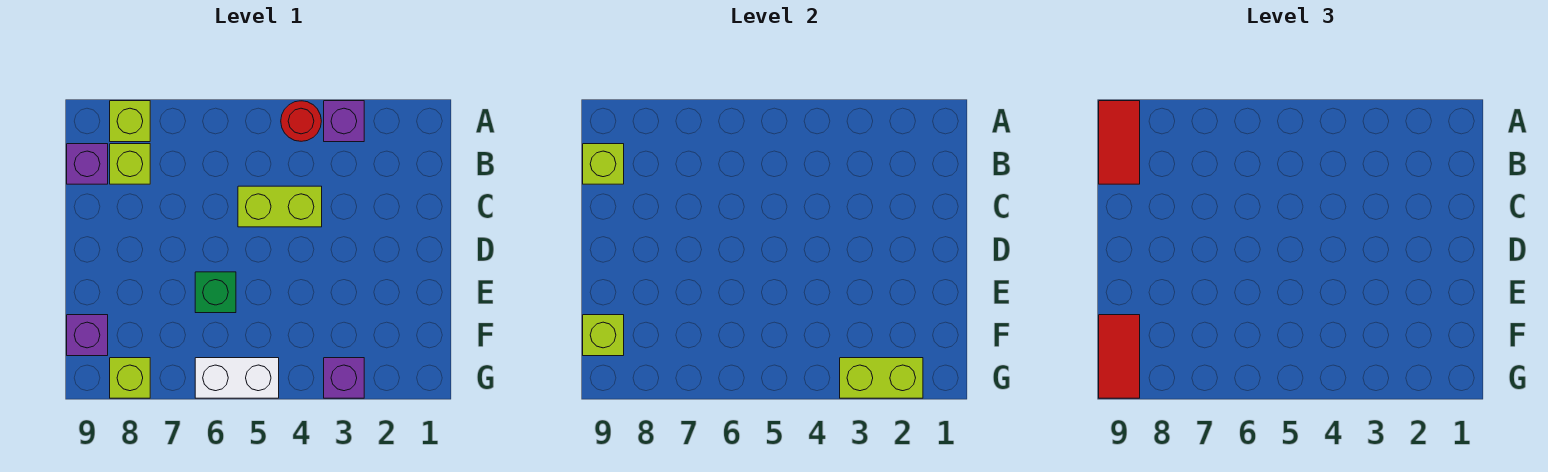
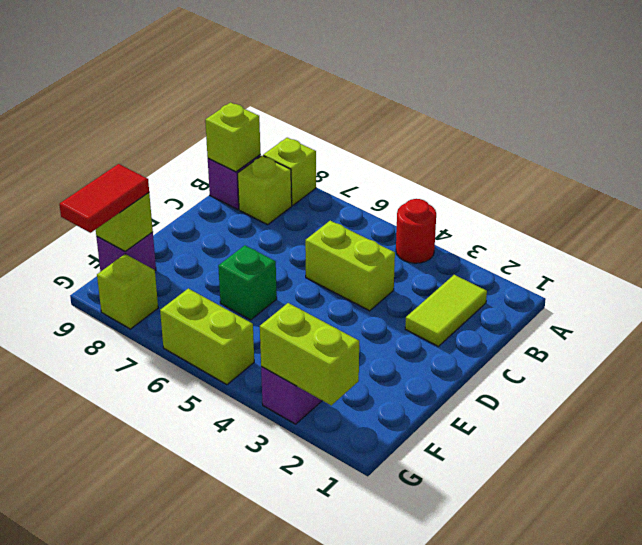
purple 1x1 brick [324,101,364,142] -> none
red 1x2 tile [1099,101,1140,184] -> none
none -> lime 1x2 tile [405,275,487,346]
white 1x2 brick [195,358,279,398] -> lime 1x2 brick [160,288,254,385]

